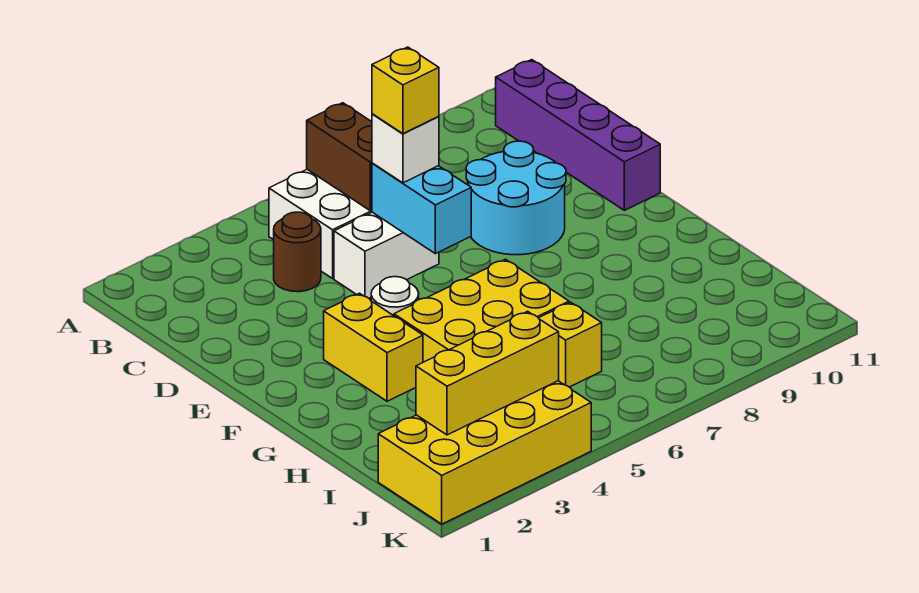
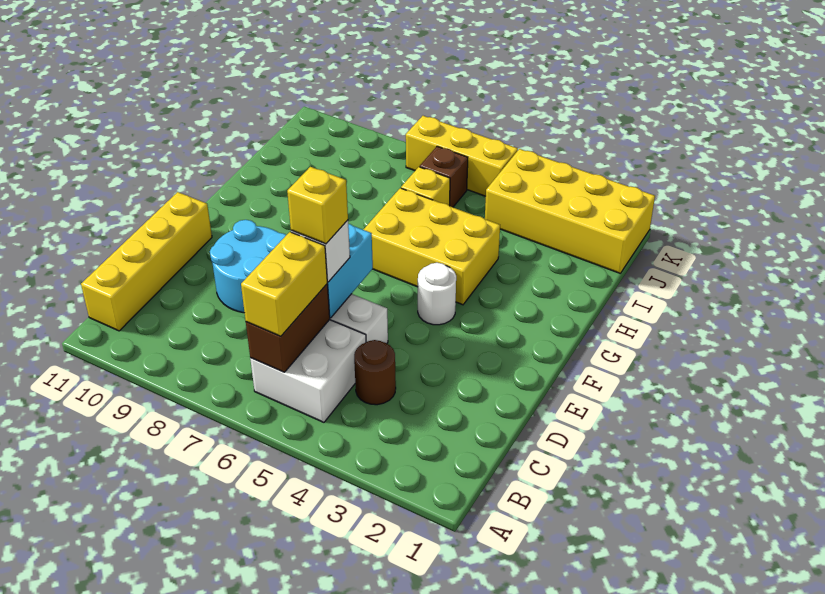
purple 1x4 brick [496,60,660,210] -> yellow 1x4 brick [81,192,212,331]
yellow 1x2 brick [324,293,423,401] -> yellow 1x2 brick moved to [241,232,327,336]
yellow 1x3 brick [416,311,559,435] -> yellow 1x3 brick moved to [406,116,518,196]
none -> brown 1x1 brick [420,146,468,207]

